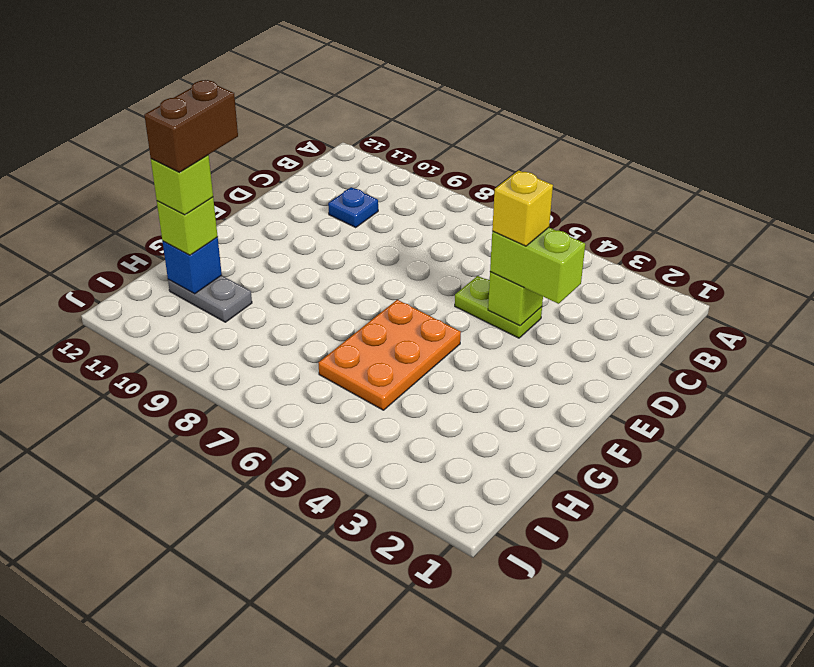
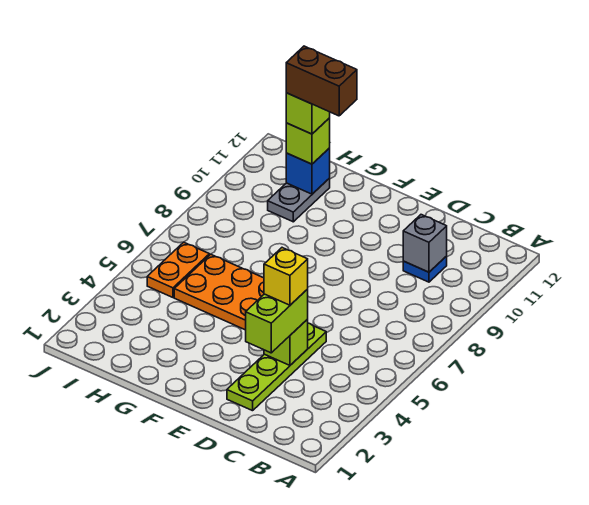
none -> grey 1x1 brick [403,215,447,272]
lime 1x2 plate [455,276,542,338] -> lime 1x4 plate [227,323,326,411]
none -> orange 1x2 plate [147,242,209,297]

